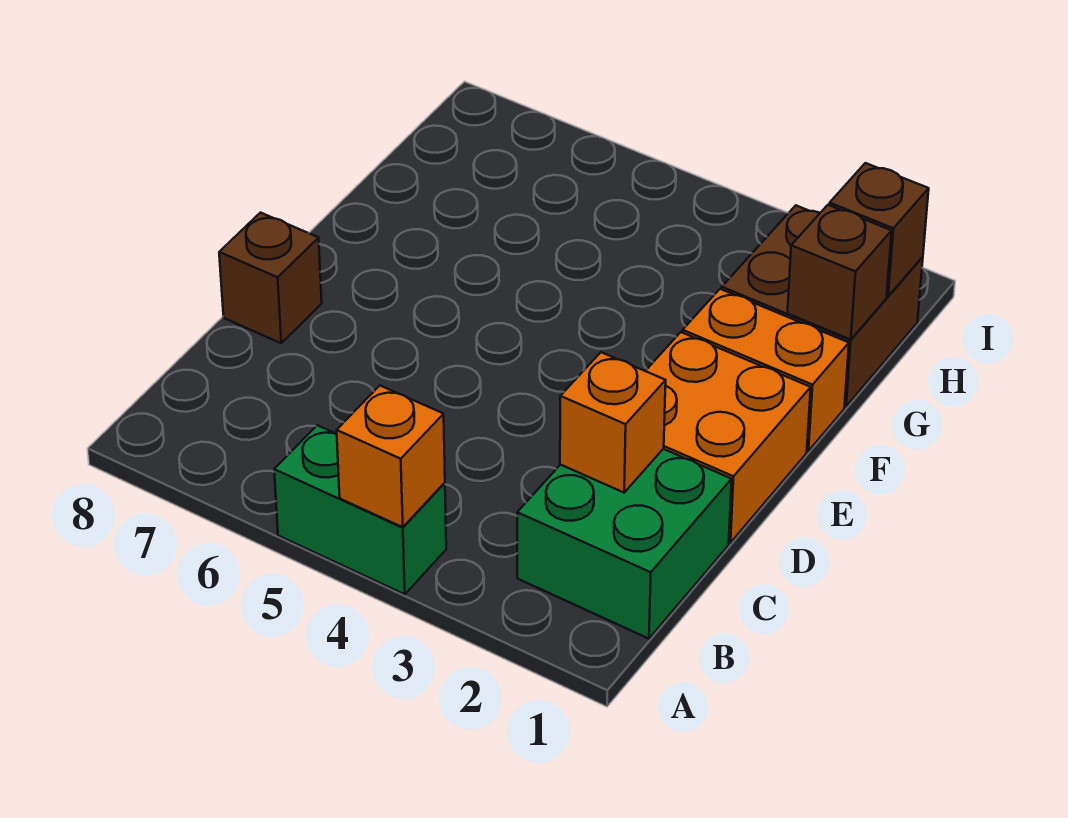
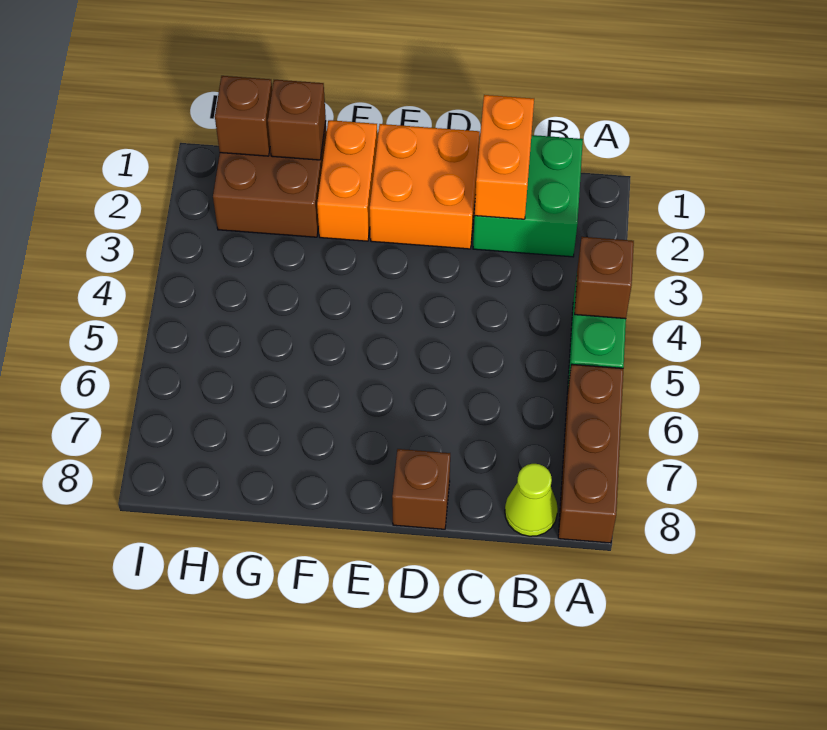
orange 1x1 brick [337,386,445,527] -> brown 1x1 brick [574,237,634,319]
none -> brown 1x3 brick [558,364,623,543]
none -> lime 1x1 cone [505,464,558,536]
orange 1x1 brick [560,352,666,493] -> orange 1x2 brick [475,95,534,219]

